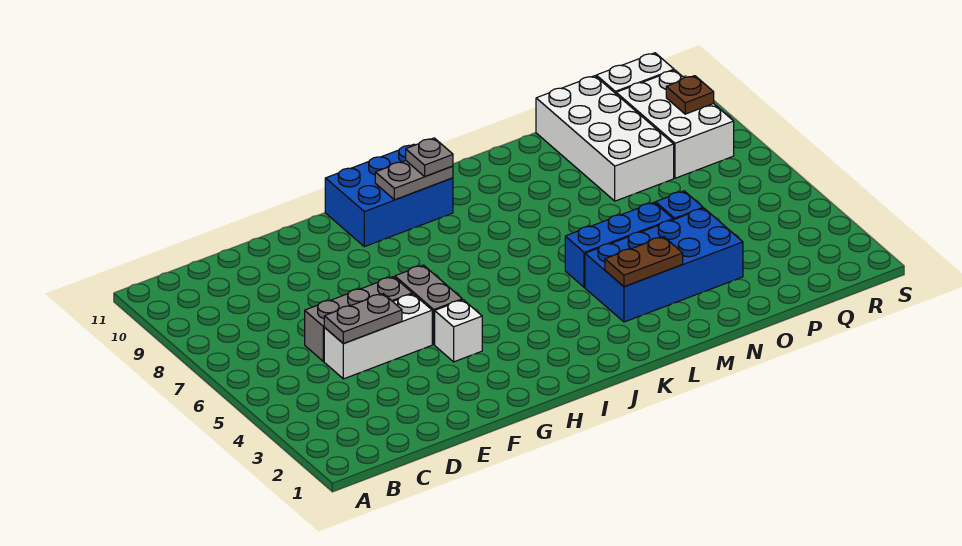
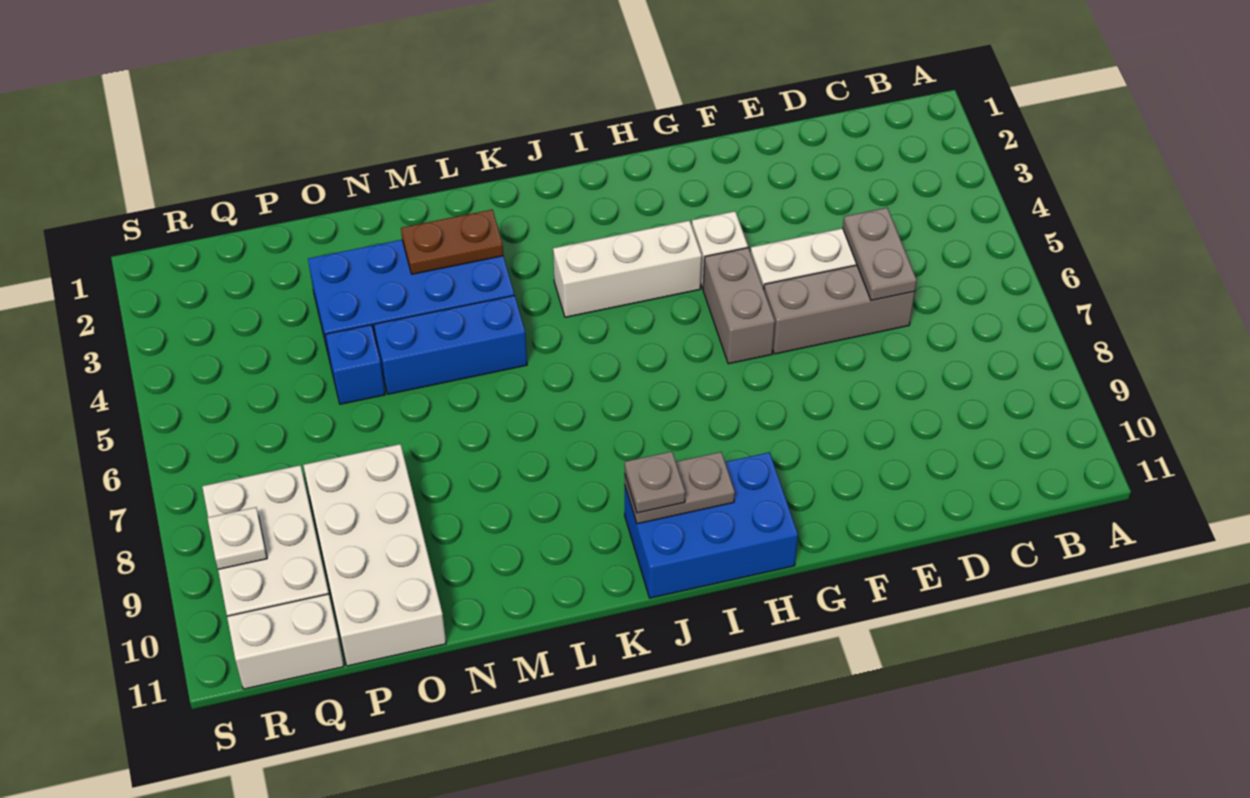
grey 1x2 plate [324,294,402,344] -> grey 1x2 plate turned to [843,208,917,300]
none -> white 1x3 brick [553,221,702,317]
brown 1x1 plate [666,76,714,114] -> white 1x1 plate [208,507,267,569]

